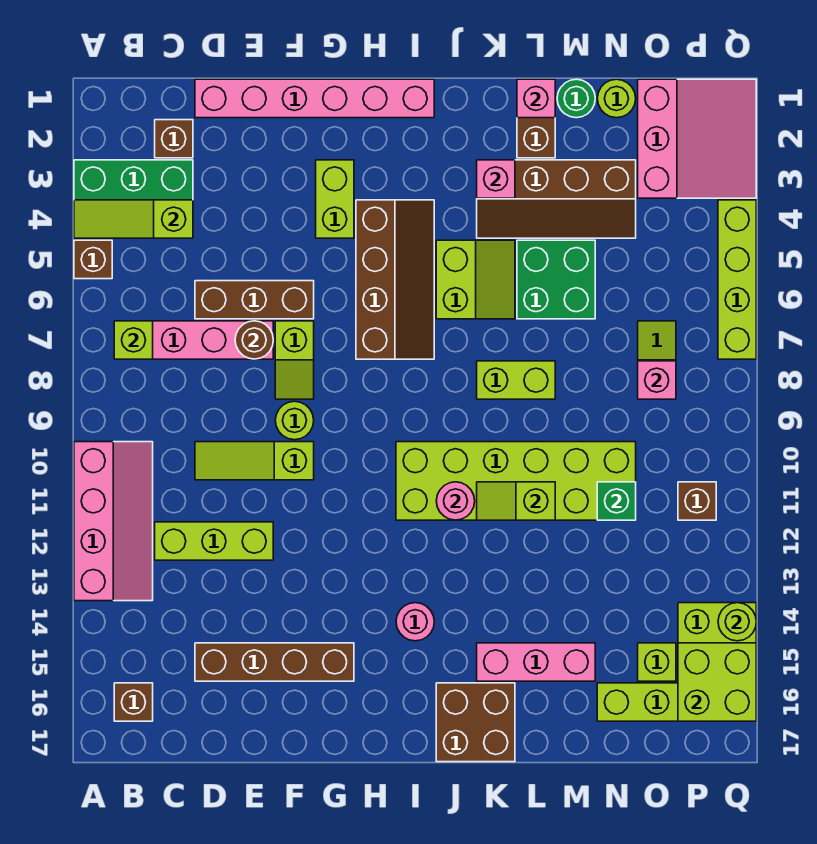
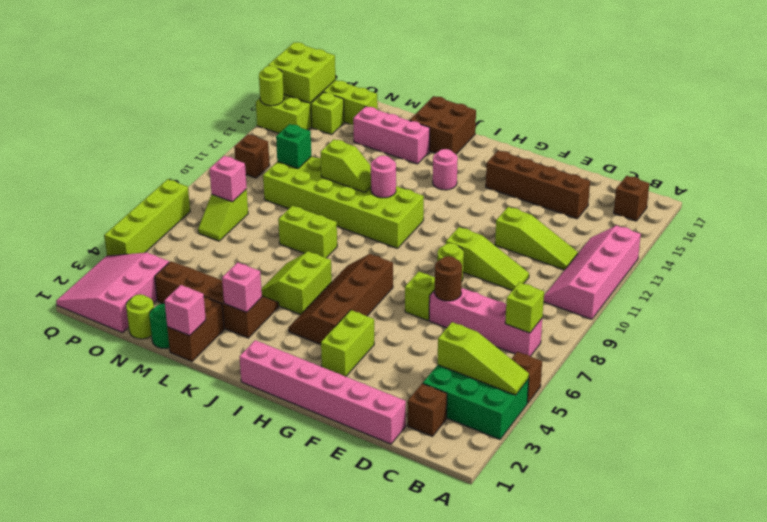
lime 1x3 brick [155,522,273,560] -> lime 1x3 slope [495,207,578,270]
brown 1x3 brick [195,281,314,319] -> none
green 2x2 brick [517,240,595,319] -> none

